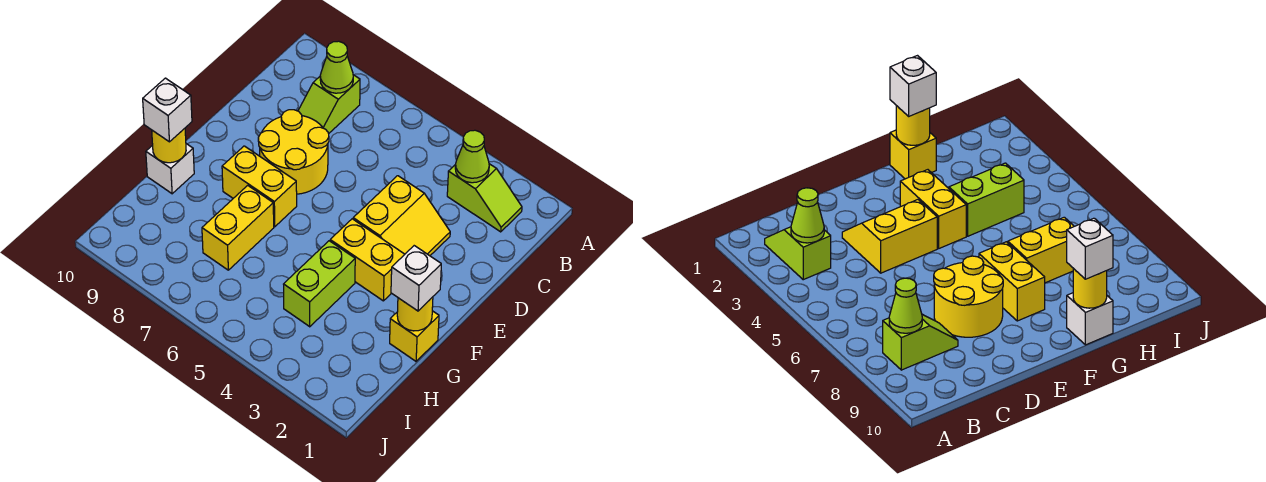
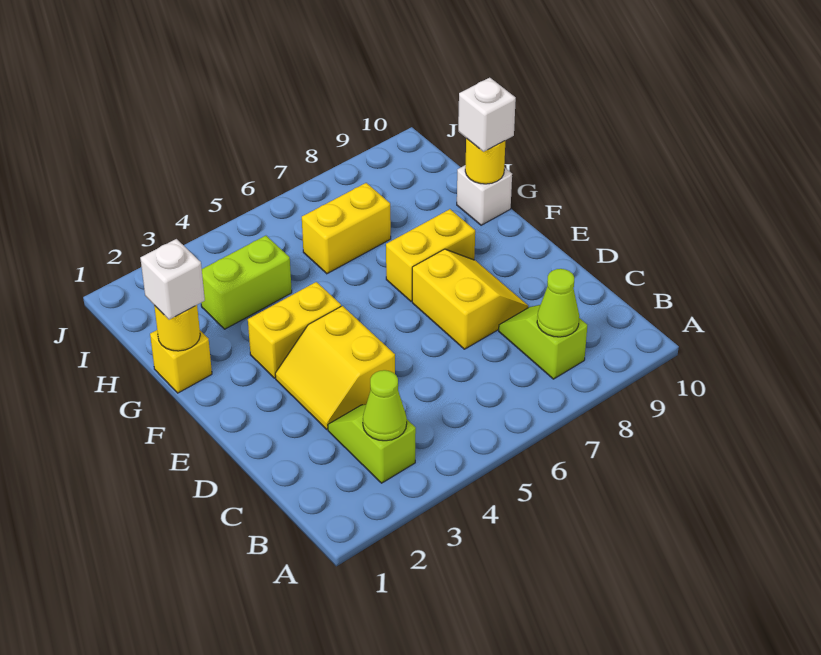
lime 1x2 slope [447,164,522,232] -> lime 1x2 slope turned to [328,404,416,483]
yellow 2x2 round brick [258,110,329,194] -> yellow 2x2 slope [412,249,528,349]
lime 1x2 brick [284,241,355,327] -> lime 1x2 brick turned to [201,236,292,329]
yellow 1x2 brick [202,185,274,270] -> yellow 1x2 brick turned to [302,183,391,274]

